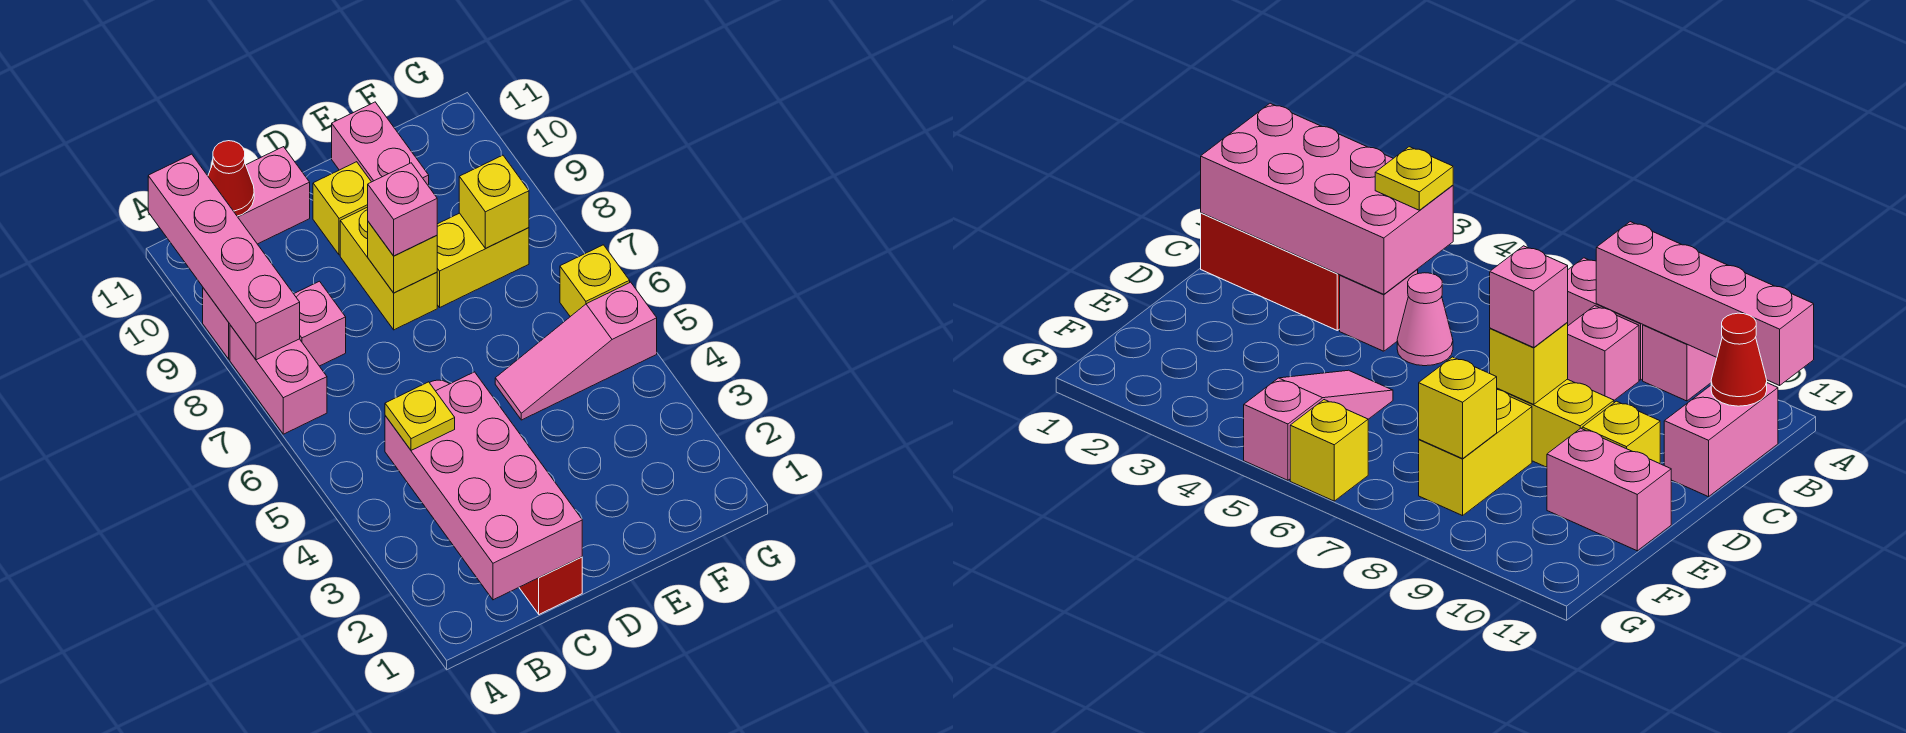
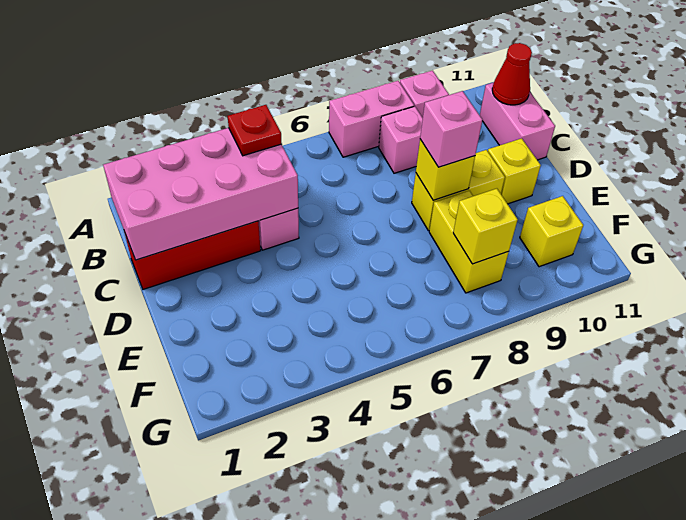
pink 1x4 brick [148,154,300,360] -> none
yellow 1x1 plate [385,382,455,450] -> red 1x1 plate [228,105,282,156]
pink 1x1 cone [1397,273,1453,366] -> none
pink 1x3 slope [495,282,657,420] -> none
pink 1x2 brick [332,102,429,186] -> none
yellow 1x1 brick [560,245,630,317] -> yellow 1x1 brick moved to [520,196,583,267]

